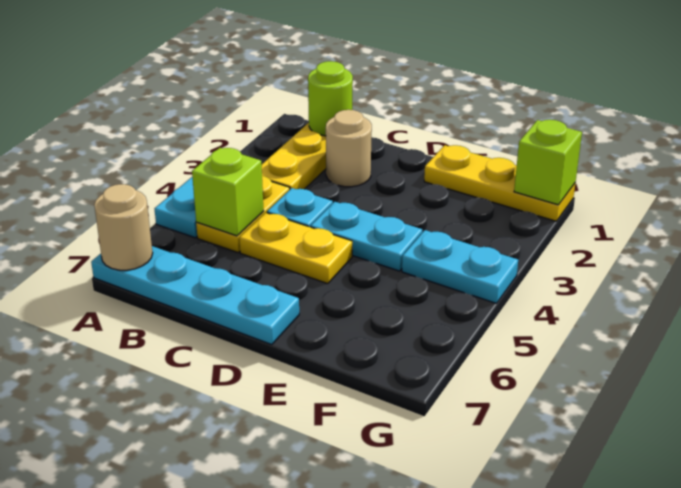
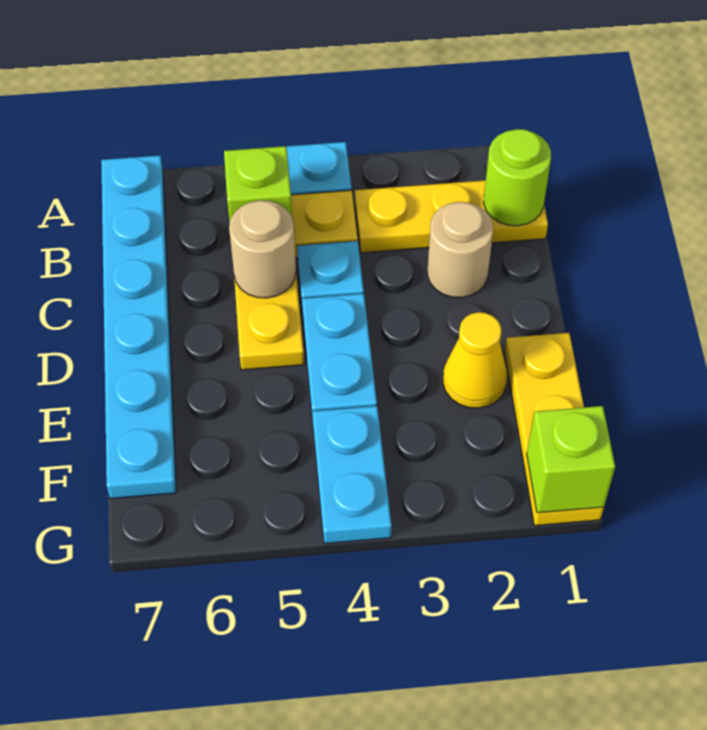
cyan 1x4 plate [91,246,299,345] -> cyan 1x6 plate [101,155,176,499]
tan 1x1 round brick [94,184,153,270] -> tan 1x1 round brick moved to [229,200,296,298]
none -> yellow 1x1 cone [443,312,507,408]

